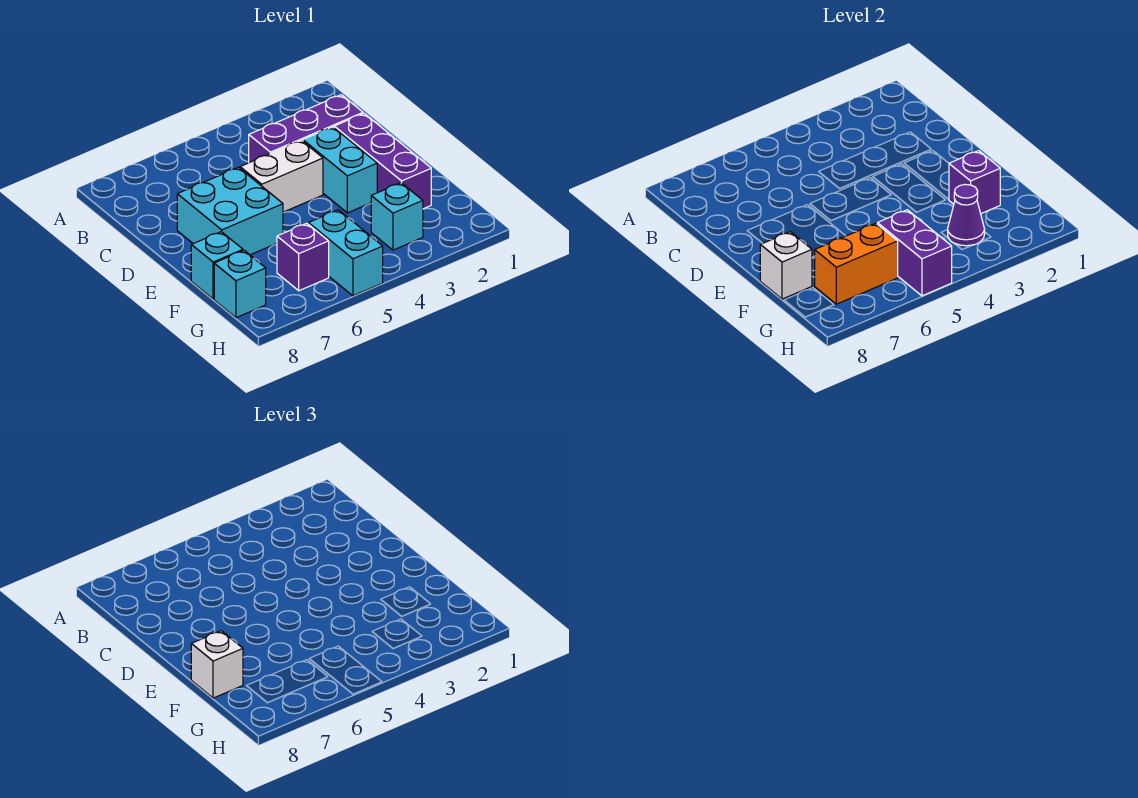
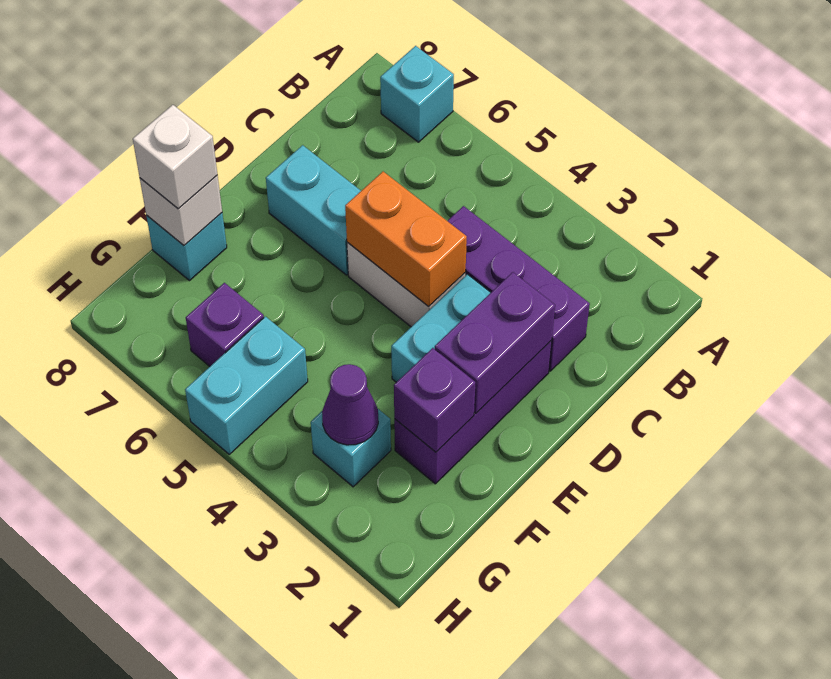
cyan 2x2 brick [177,167,283,255] -> cyan 1x2 brick [266,145,361,275]
purple 1x2 brick [877,210,952,296] -> purple 1x2 brick moved to [435,272,555,413]
orange 1x2 brick [815,223,898,304] -> orange 1x2 brick moved to [345,172,467,307]
cyan 1x1 brick [214,250,266,318] -> cyan 1x1 brick moved to [380,46,454,142]

